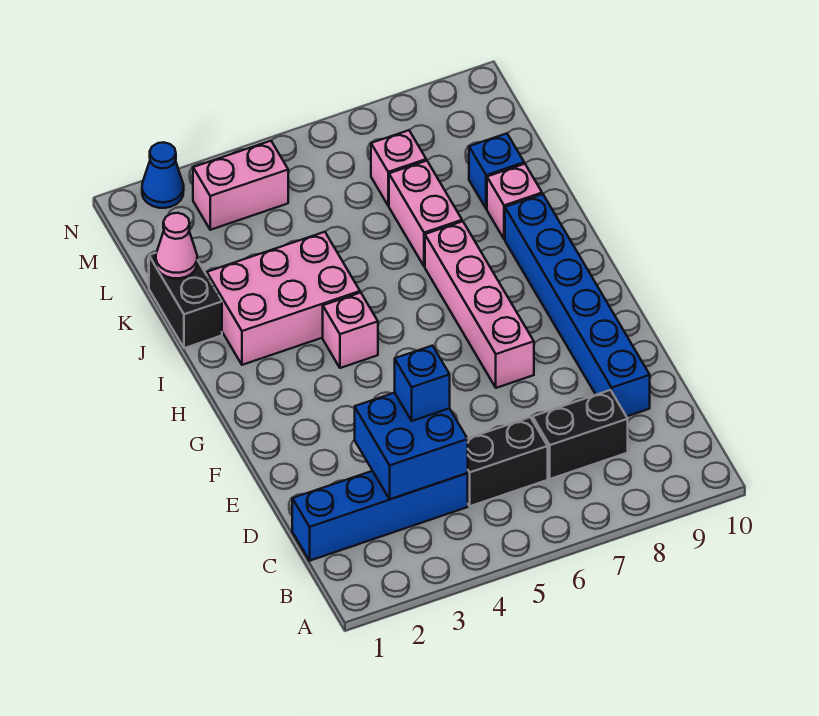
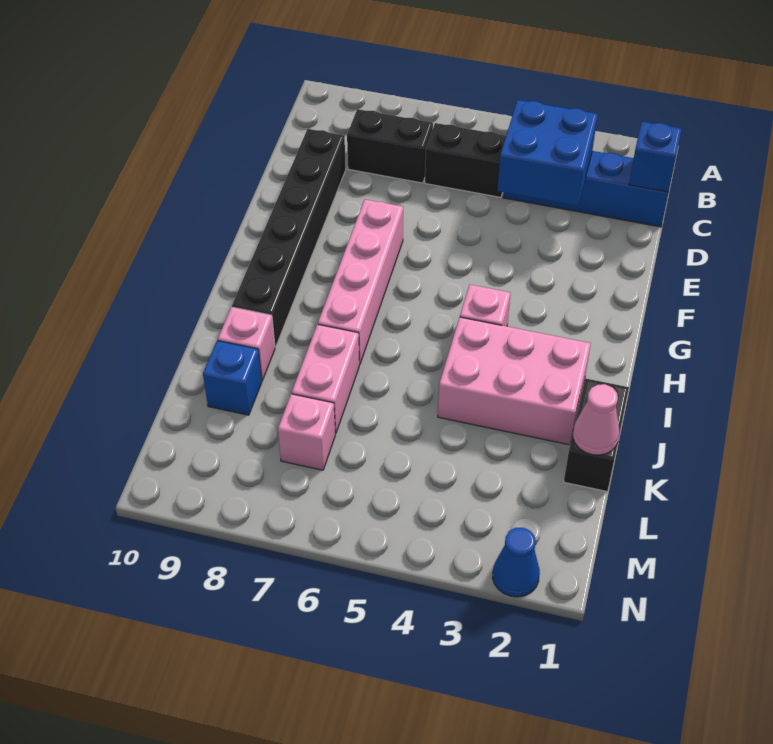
blue 1x1 brick [395,346,450,421] -> blue 1x1 brick moved to [629,122,682,192]
blue 1x6 brick [505,194,650,417] -> black 1x6 brick [232,129,346,347]
pink 1x2 brick [193,141,288,230] -> none

